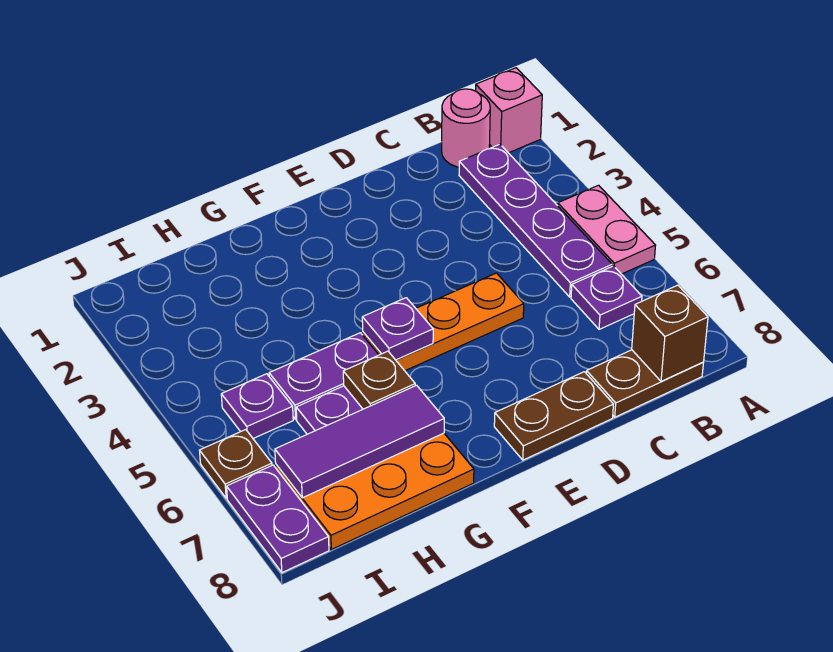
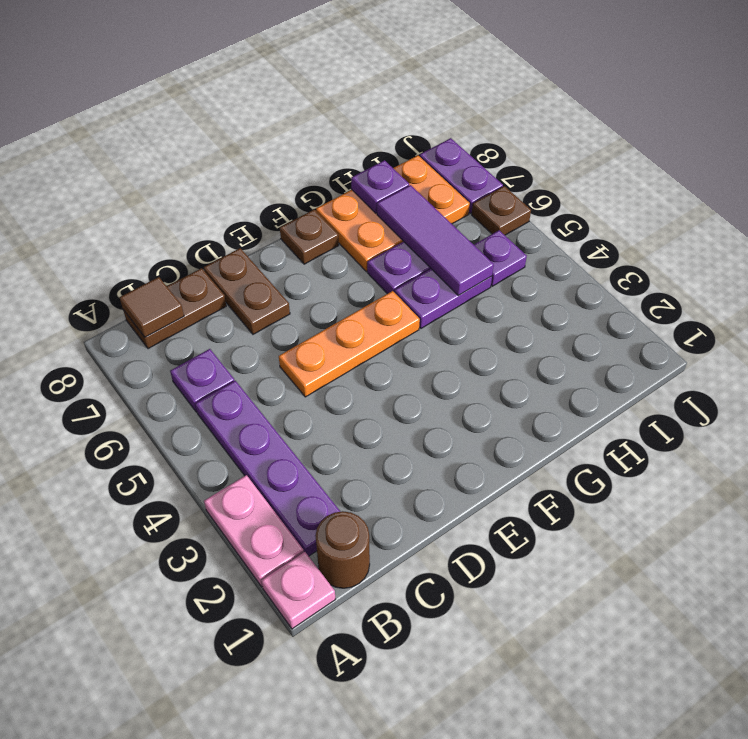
pink 1x1 brick [476,68,542,153] -> pink 1x1 plate [261,552,336,629]
pink 1x2 plate [558,185,656,274] -> pink 1x2 plate moved to [204,475,304,587]
pink 1x1 round brick [442,89,490,167] -> brown 1x1 round brick [315,511,370,588]
brown 1x1 brick [632,285,708,381] -> brown 1x1 tile [119,277,184,337]
brown 1x2 plate [494,372,614,460] -> brown 1x2 plate turned to [204,248,290,334]
purple 1x1 plate [362,298,433,360] -> purple 1x1 plate moved to [351,160,409,213]
brown 1x1 plate [343,351,415,409] -> brown 1x1 plate moved to [280,209,339,264]
purple 1x3 tile [275,385,444,498] -> purple 1x3 tile turned to [377,185,494,296]

